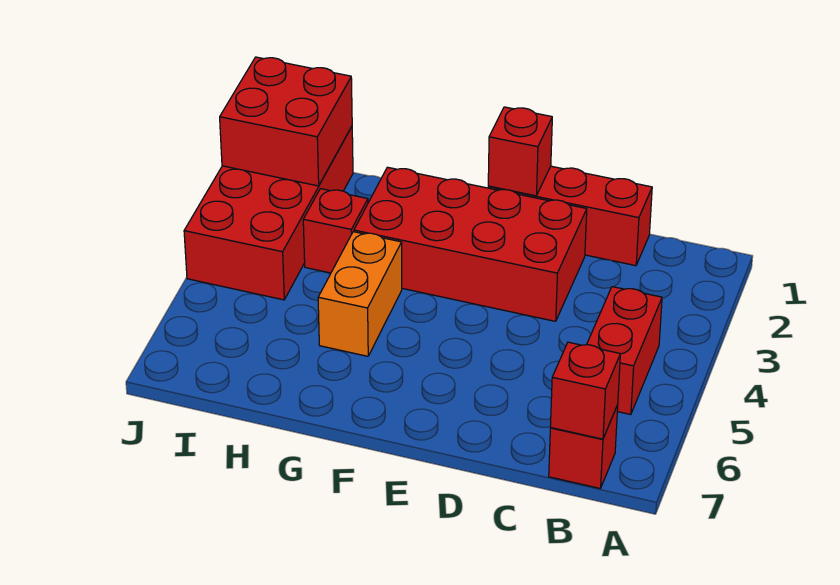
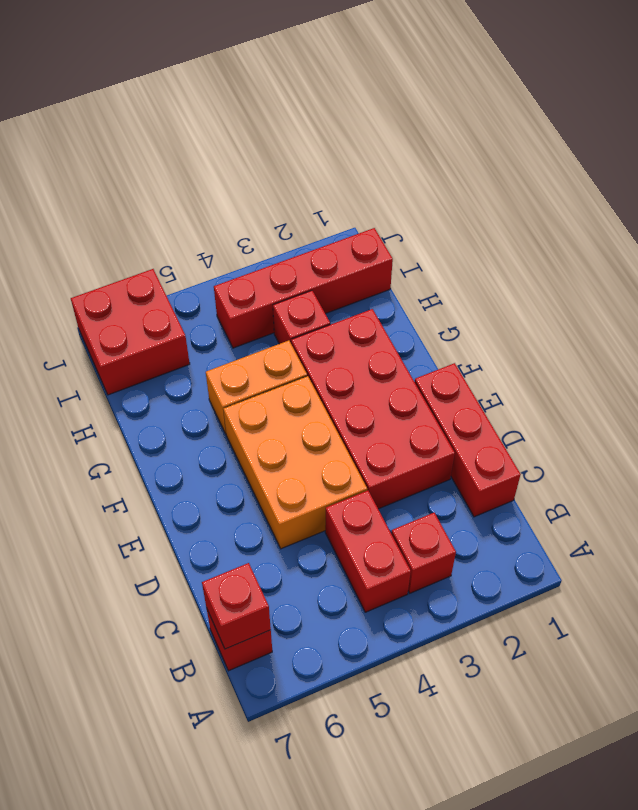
red 1x2 brick [587,287,662,415] -> red 1x2 brick turned to [325,491,411,612]
none -> orange 2x3 brick [223,376,367,549]
red 1x1 brick [488,107,552,196] -> red 1x1 brick moved to [392,513,456,593]
red 2x4 brick [184,127,353,300] -> red 1x4 brick [214,228,393,348]
red 2x2 brick [220,57,352,186] -> red 2x2 brick moved to [71,269,190,395]

